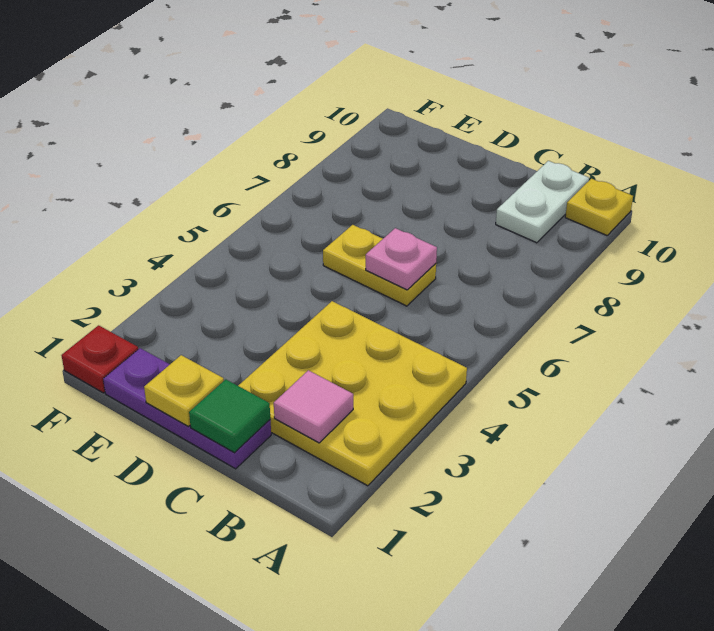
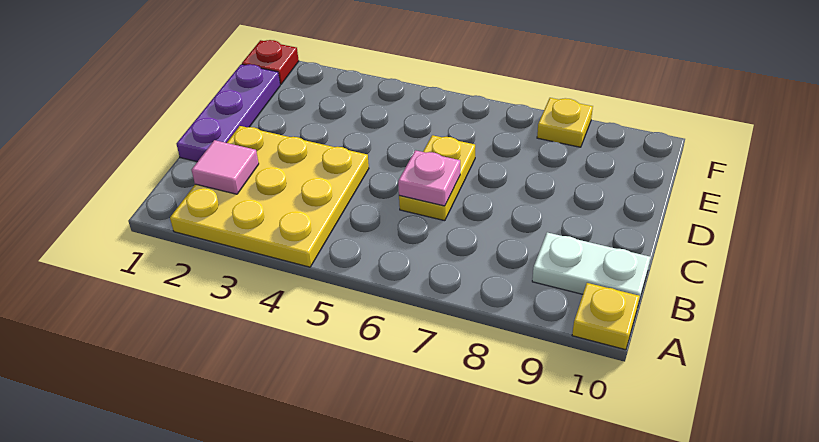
green 1x1 tile [189,379,270,453] -> none
yellow 1x1 plate [144,355,224,426] -> yellow 1x1 plate moved to [537,98,593,147]

